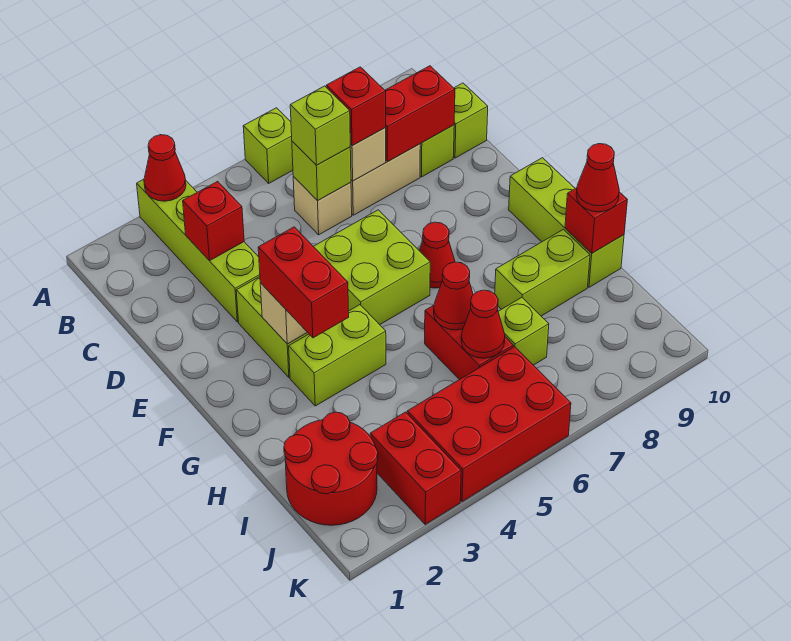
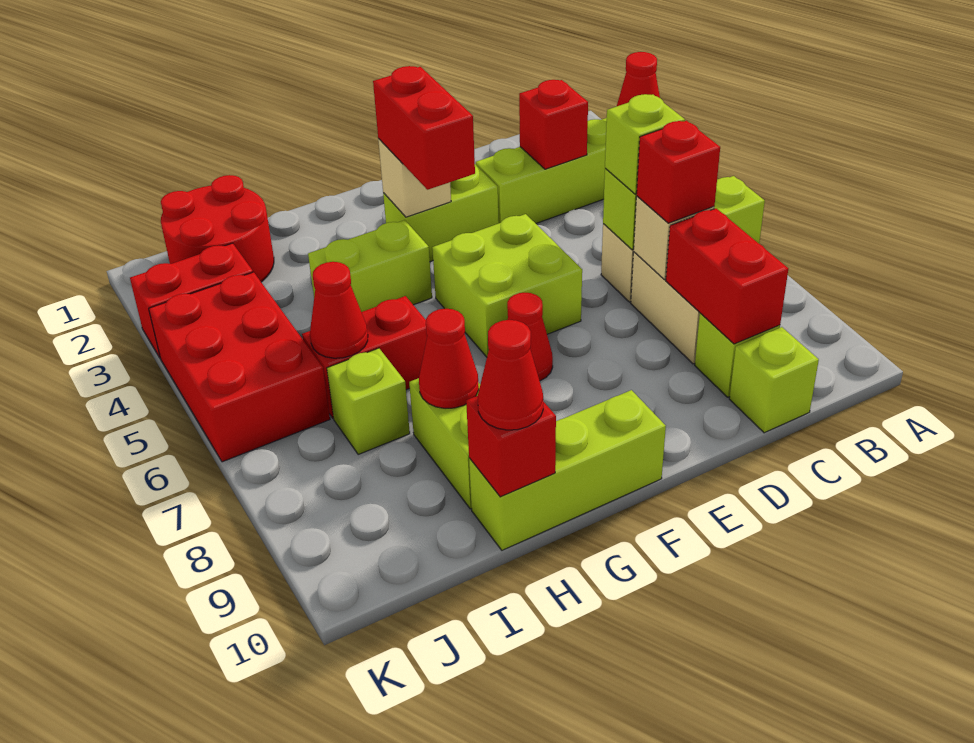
red 1x2 brick [258,227,349,338] -> red 1x2 brick turned to [373,66,475,190]
lime 1x2 brick [289,305,386,406] -> lime 1x2 brick turned to [308,220,432,312]
red 1x1 cone [434,262,473,330] -> red 1x1 cone moved to [419,309,479,409]

